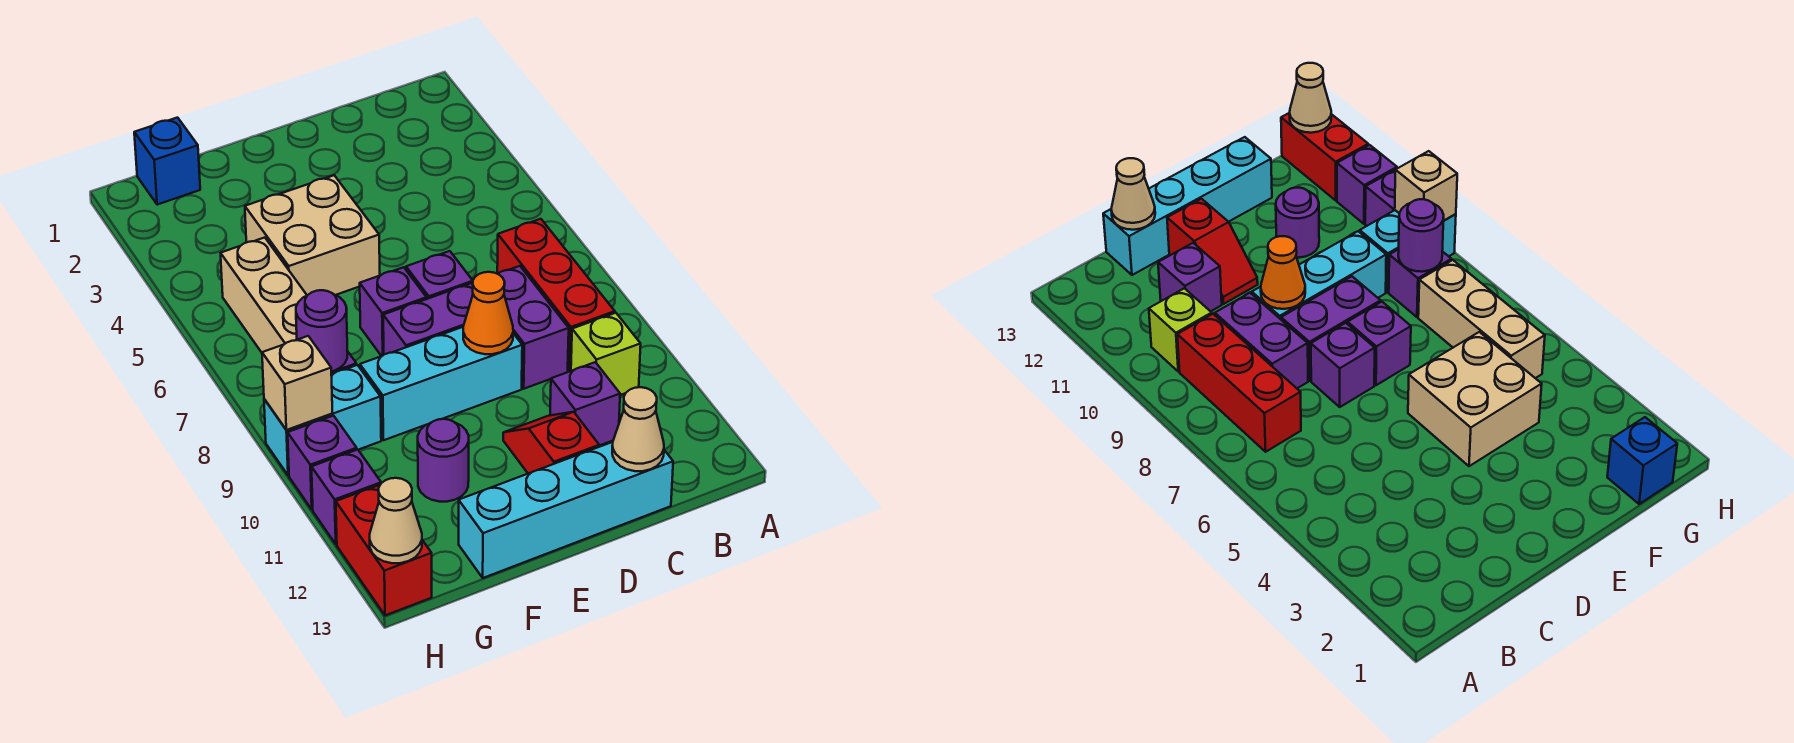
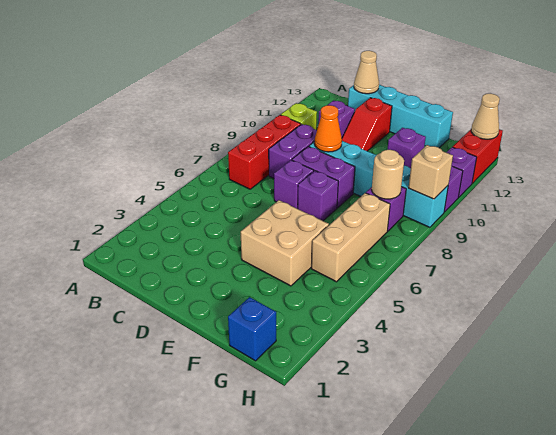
purple 1x1 round brick [418,419,469,502] -> purple 1x1 brick [387,128,426,168]
purple 1x1 round brick [296,290,348,372] -> tan 1x1 round brick [372,150,404,199]

